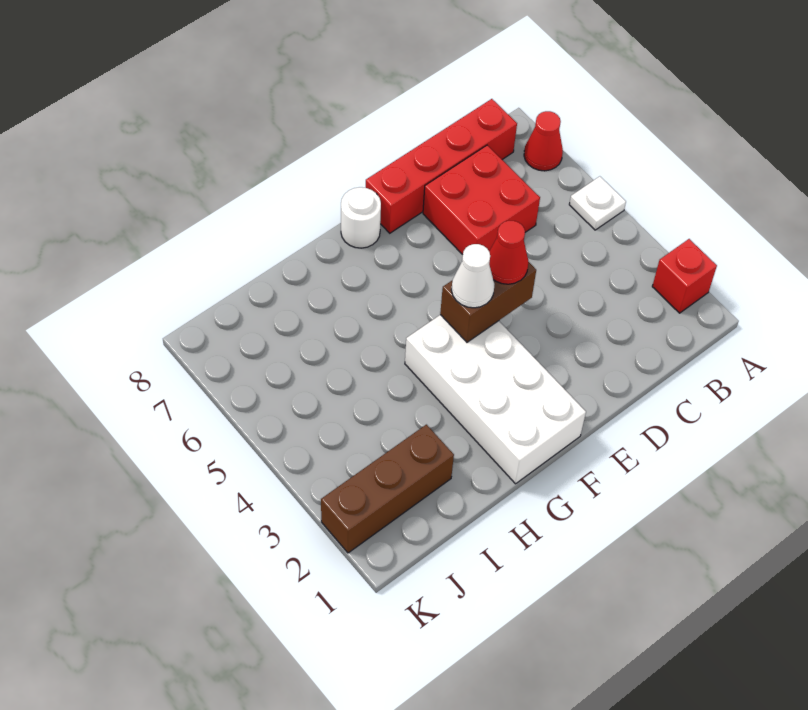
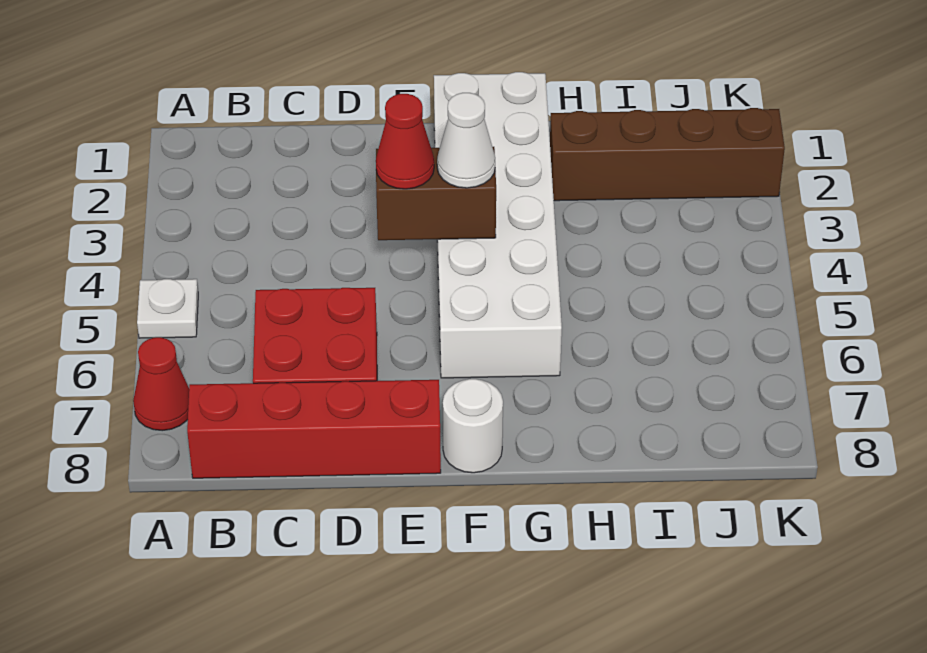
red 1x1 brick [652,239,717,313] -> none
white 2x4 brick [405,315,586,484] -> white 2x6 brick [434,72,562,378]
brown 1x3 brick [321,425,454,553] -> brown 1x4 brick [550,108,785,201]

